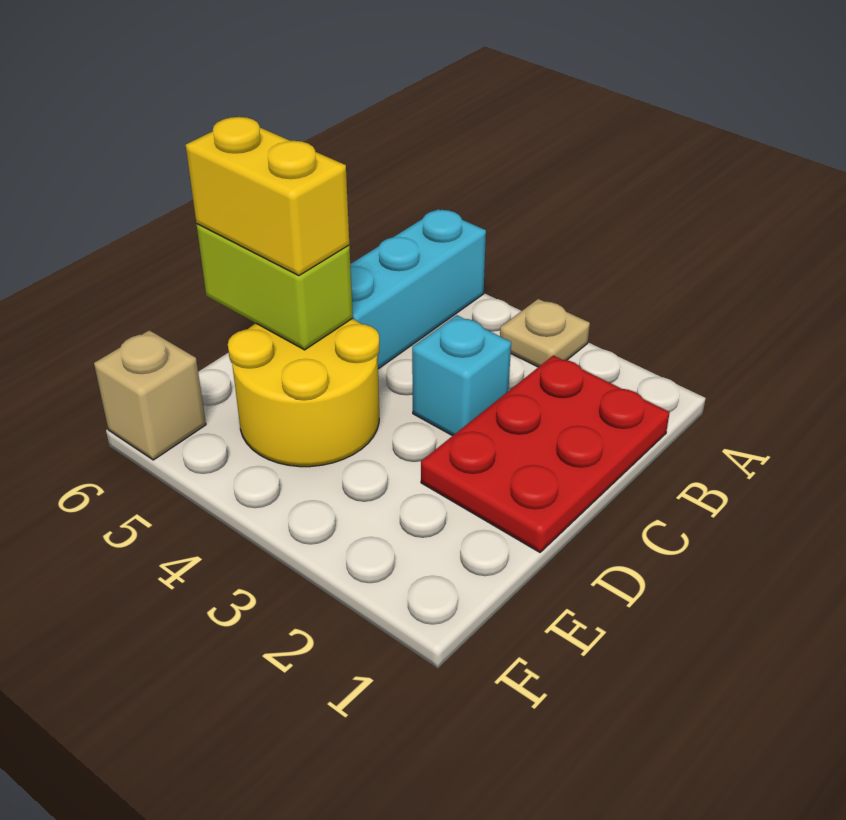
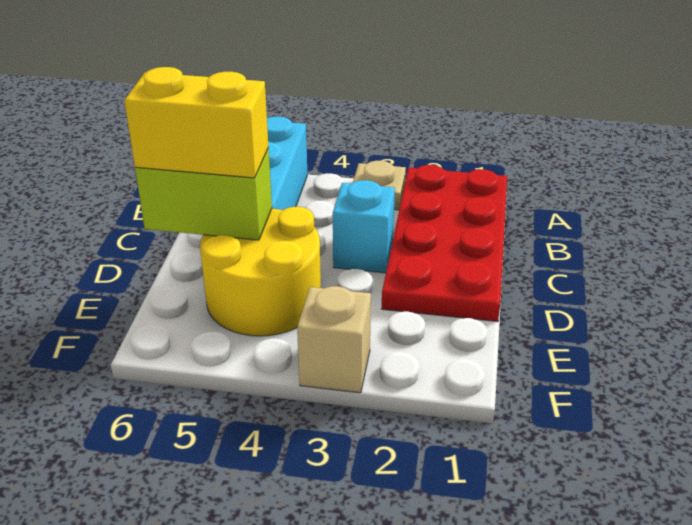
red 2x3 plate [421,355,670,552] -> red 2x4 plate [382,165,507,322]
tan 1x1 brick [94,330,206,460] -> tan 1x1 brick moved to [297,286,371,393]

